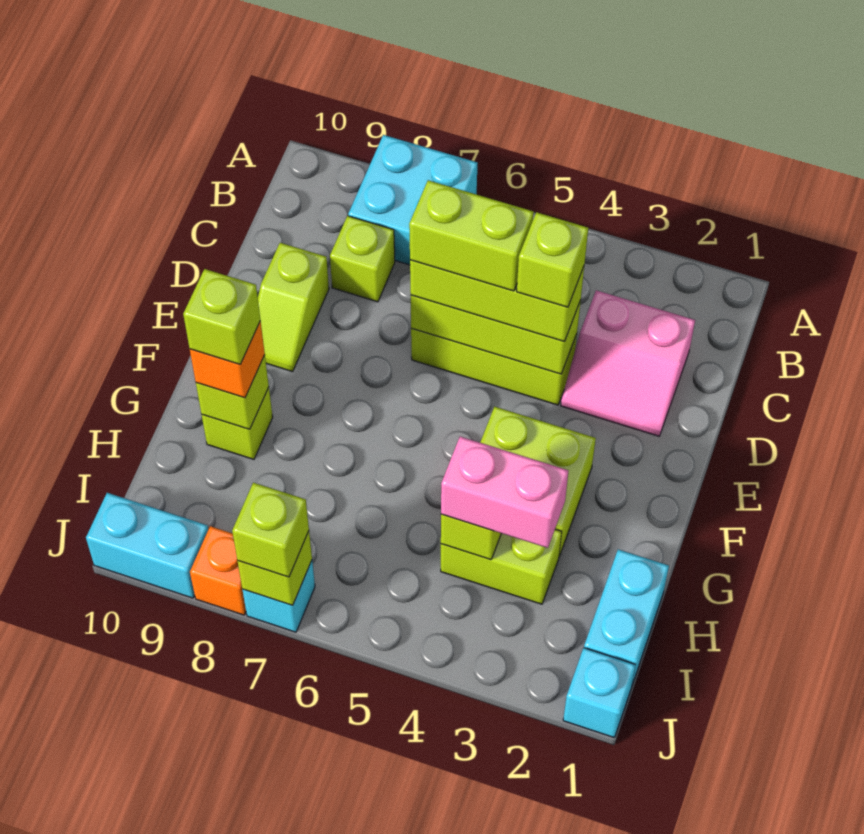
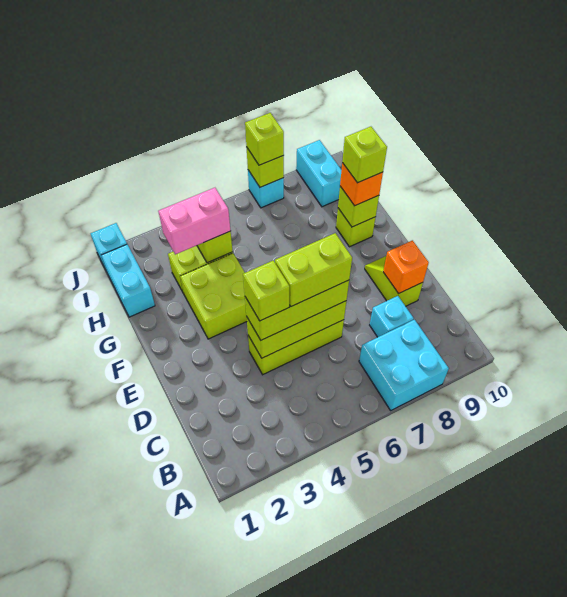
pink 2x2 slope [561,290,695,436] -> none
lime 1x1 brick [330,216,395,302] -> cyan 1x1 brick [370,296,414,337]
orange 1x1 brick [190,526,246,615] -> orange 1x1 brick moved to [383,240,429,294]
cyan 1x2 brick [86,493,208,598] -> cyan 1x2 brick turned to [296,140,342,207]

